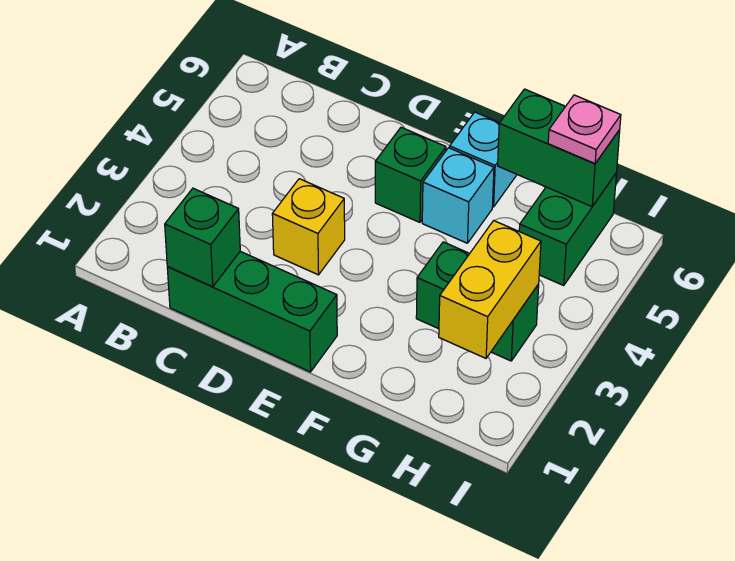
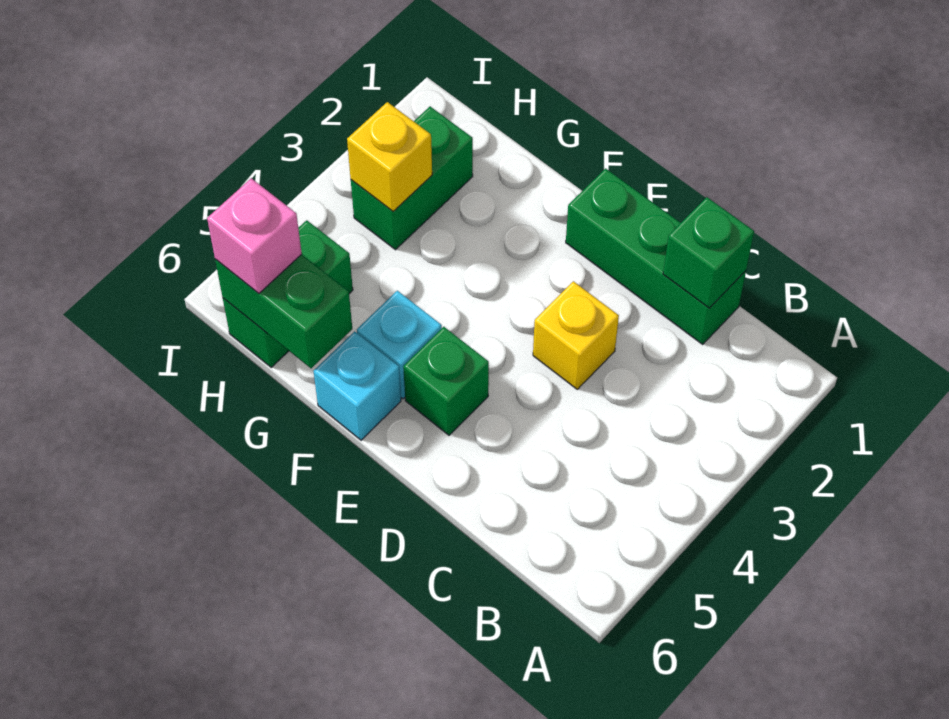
green 1x2 brick [416,242,539,361] -> green 1x2 brick turned to [351,107,473,250]
yellow 1x2 brick [439,221,541,358] -> yellow 1x1 brick [347,102,432,211]
pink 1x1 plate [548,95,621,163] -> pink 1x1 brick [207,178,302,293]

